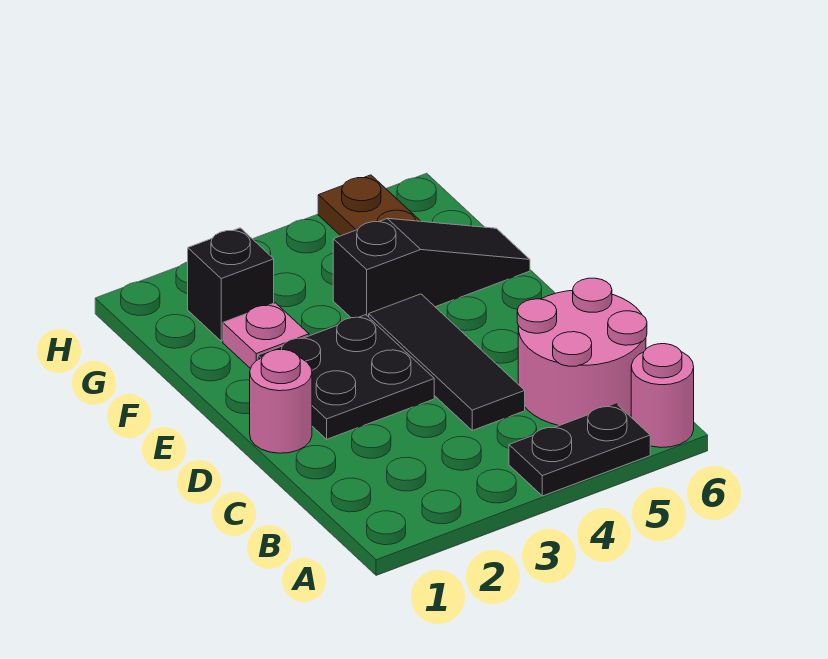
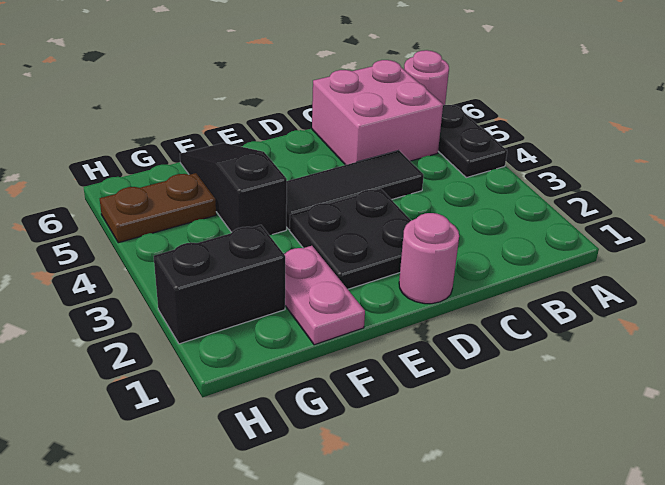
pink 2x2 round brick [517,278,647,426] -> pink 2x2 brick [312,60,443,165]
pink 1x1 plate [223,303,309,369] -> pink 1x2 plate [284,246,365,345]
black 1x1 brick [188,228,274,341] -> black 1x2 brick [154,225,285,344]

